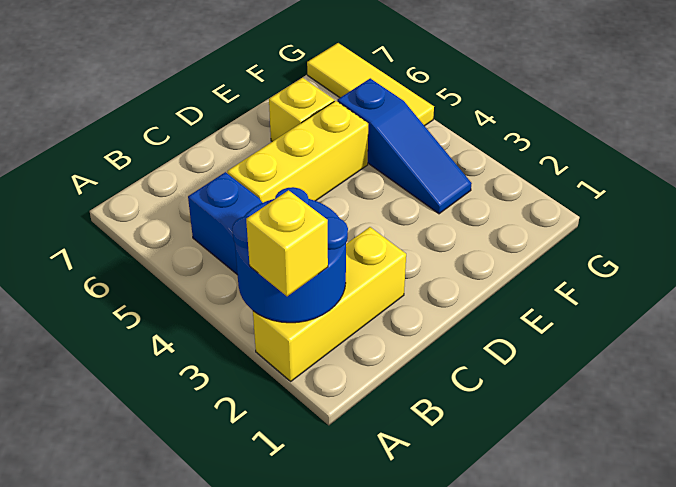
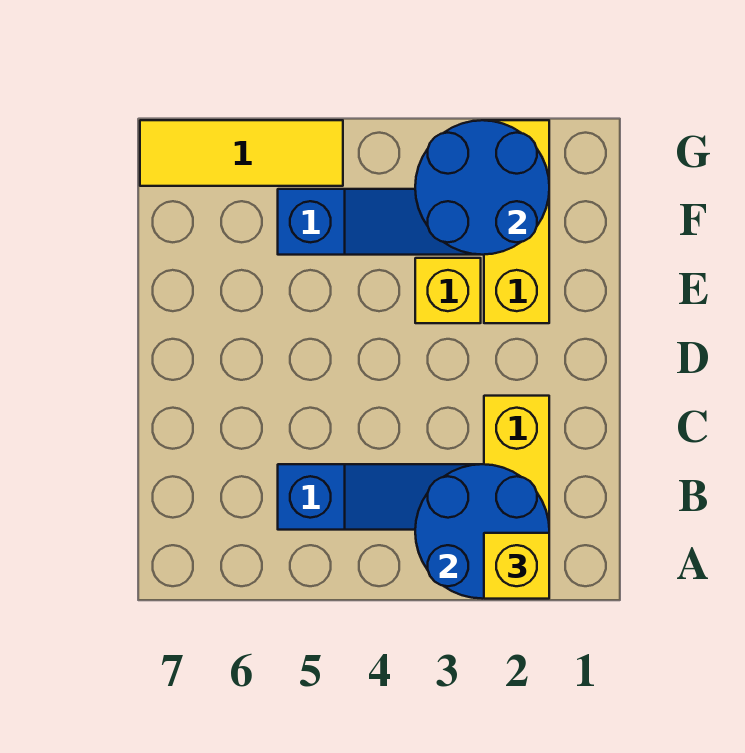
yellow 1x3 brick [227,101,368,203] -> yellow 1x3 brick moved to [484,120,549,323]
yellow 1x1 brick [269,78,334,142] -> yellow 1x1 brick moved to [415,258,481,323]
none -> blue 2x2 round brick [415,120,549,255]

